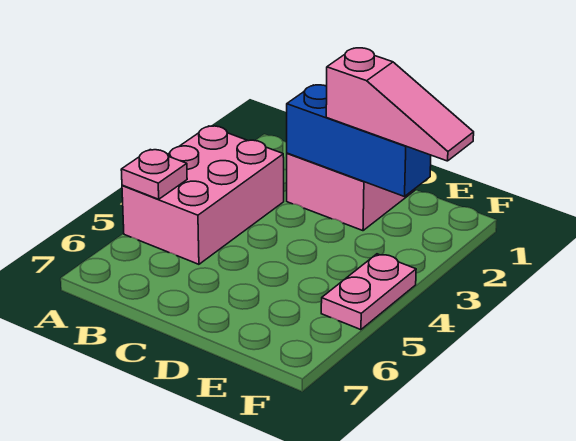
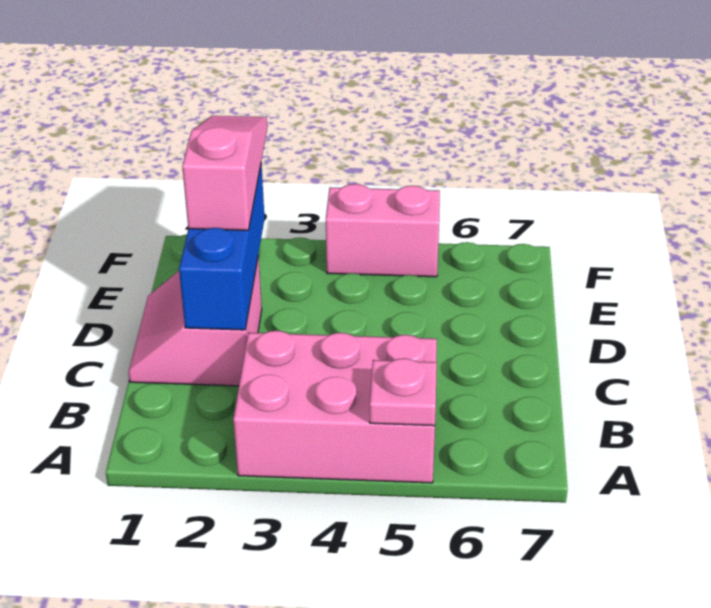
pink 1x2 plate [321,254,416,330] -> pink 1x2 brick [326,184,440,277]

